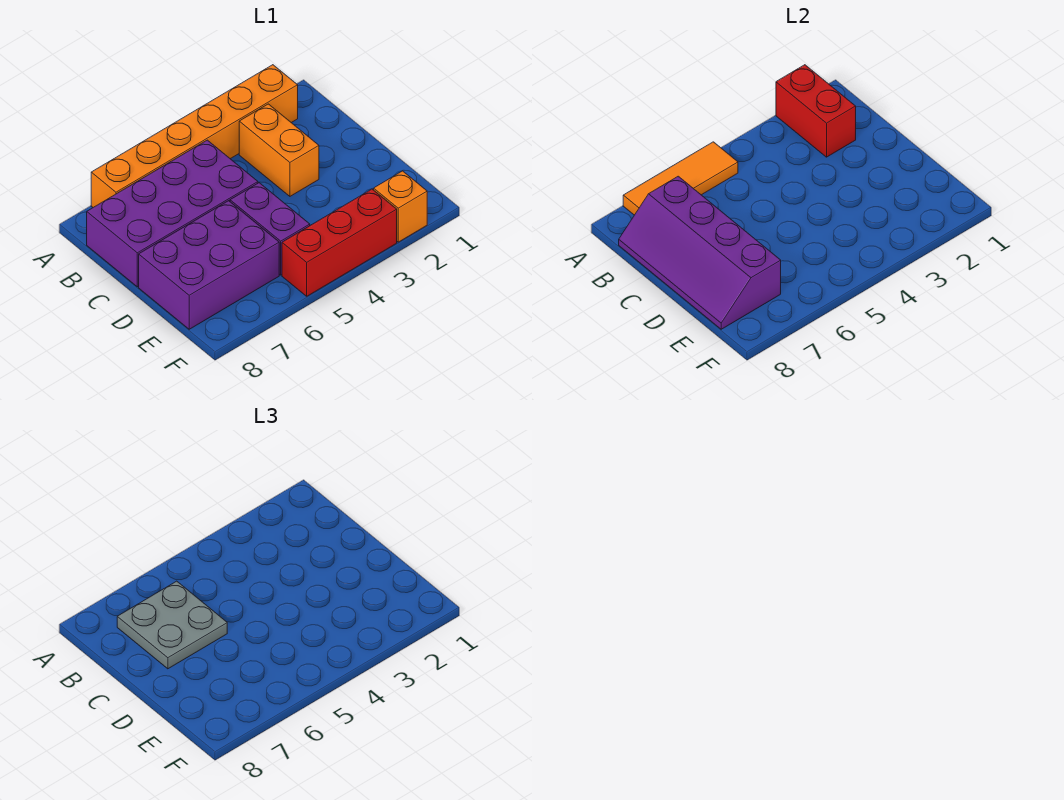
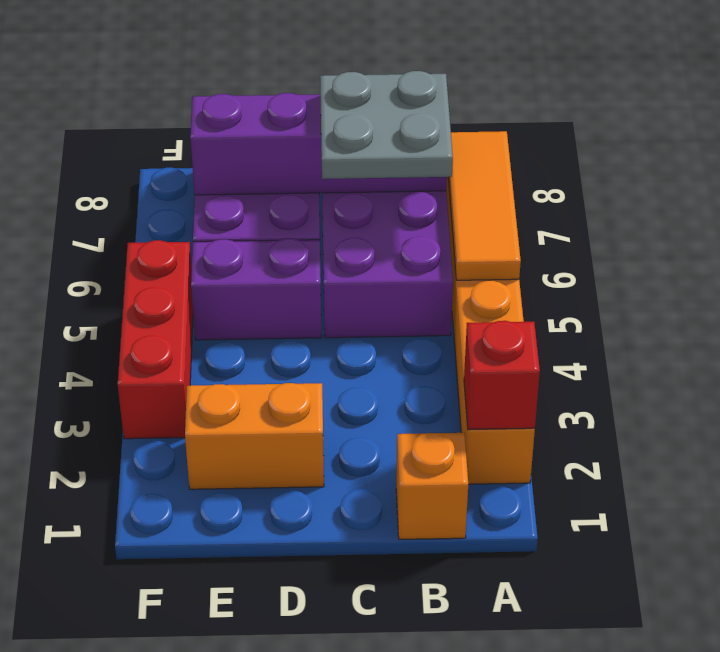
red 1x2 brick [776,65,856,157] -> red 1x1 brick [464,321,540,430]
orange 1x2 brick [239,104,319,196] -> orange 1x2 brick moved to [185,383,324,489]
orange 1x1 brick [374,171,427,242] -> orange 1x1 brick moved to [396,433,468,539]

